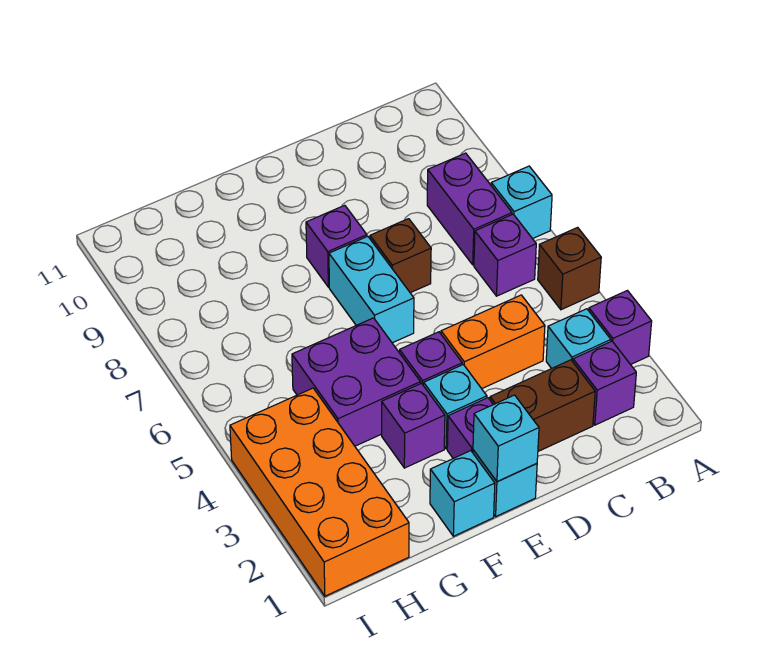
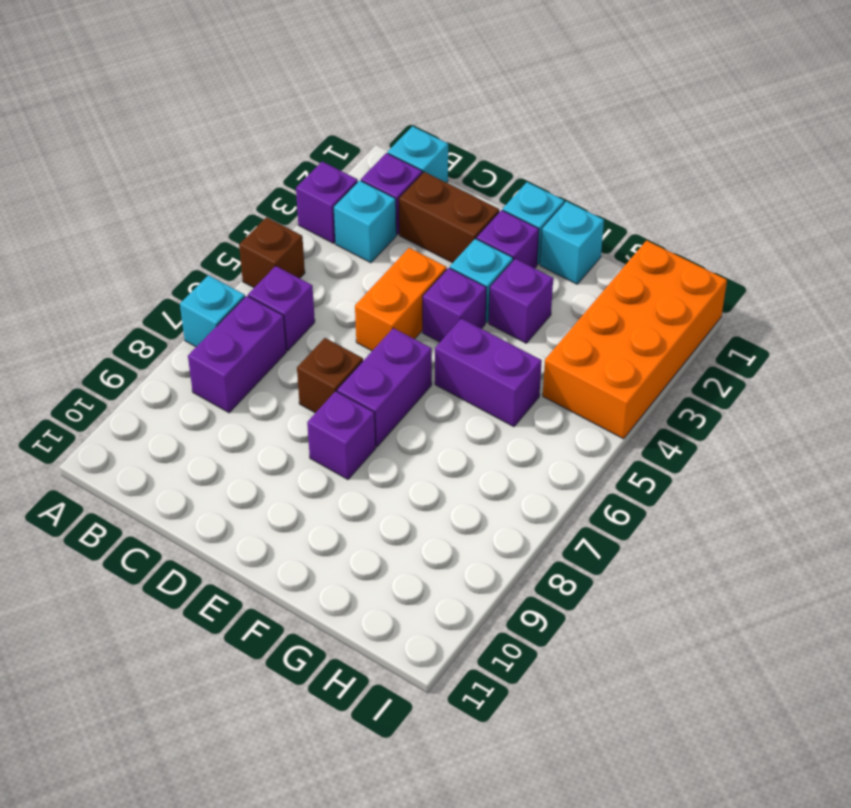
orange 1x2 brick [441,295,545,389] -> orange 1x2 brick turned to [355,248,447,351]
cyan 1x1 brick [473,395,539,482] -> cyan 1x1 brick moved to [388,126,448,183]
cyan 1x2 brick [329,236,414,343] -> purple 1x2 brick [337,328,432,447]
purple 2x2 brick [292,318,420,446] -> purple 1x2 brick [435,319,542,427]

